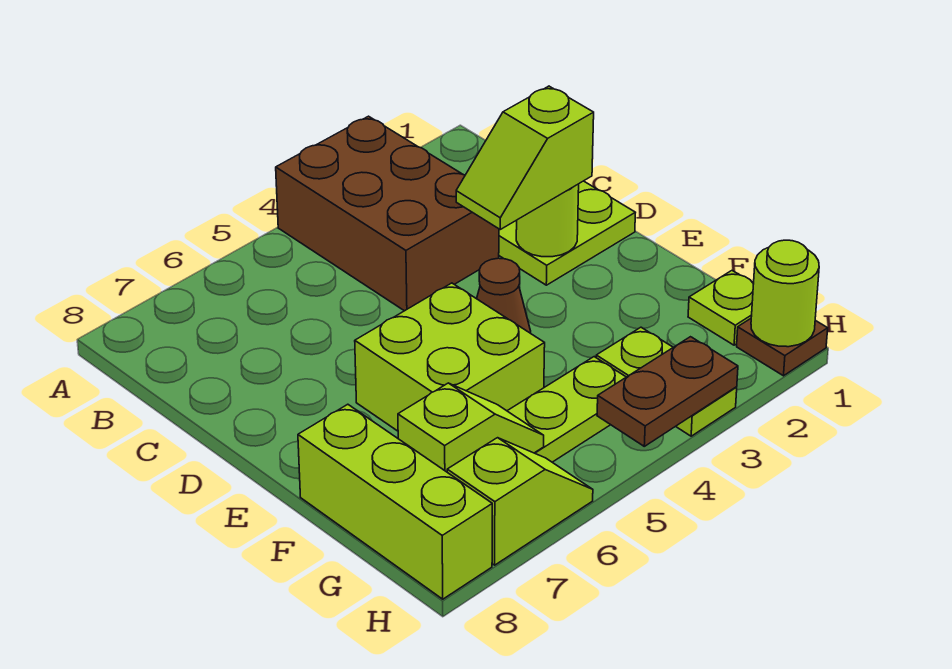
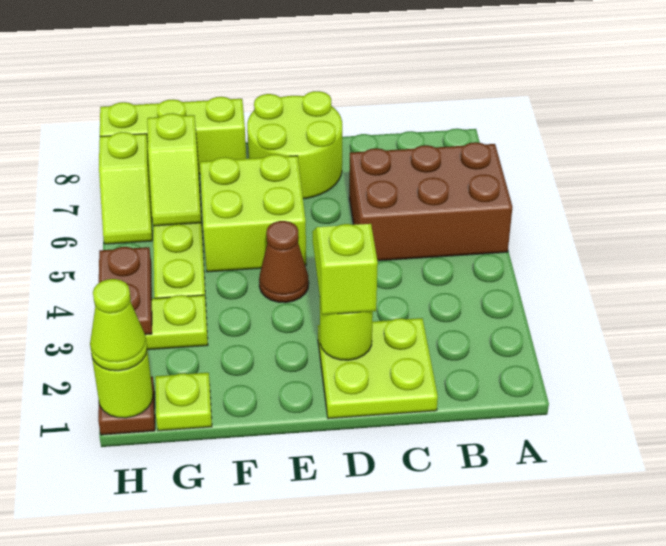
brown 2x3 brick [276,116,499,311] -> brown 2x3 brick moved to [349,142,512,261]
none -> lime 2x2 round brick [247,91,342,199]
none -> lime 1x1 cone [90,279,147,371]

